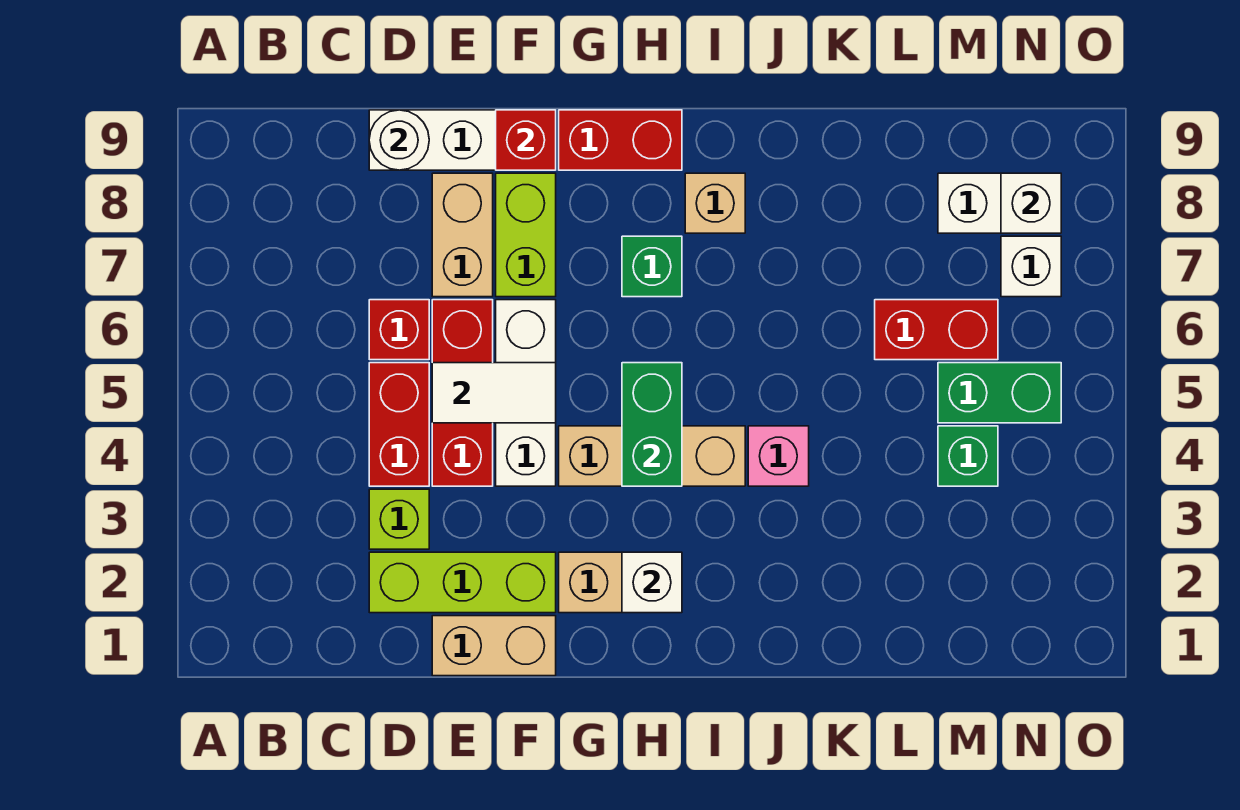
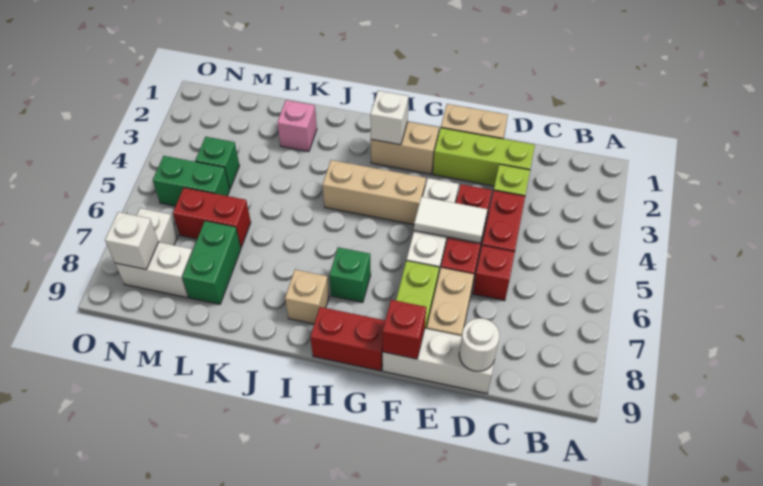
green 1x2 brick [622,363,682,486] -> green 1x2 brick moved to [182,221,241,304]
pink 1x1 brick [748,426,809,486] -> pink 1x1 brick moved to [277,100,317,152]

